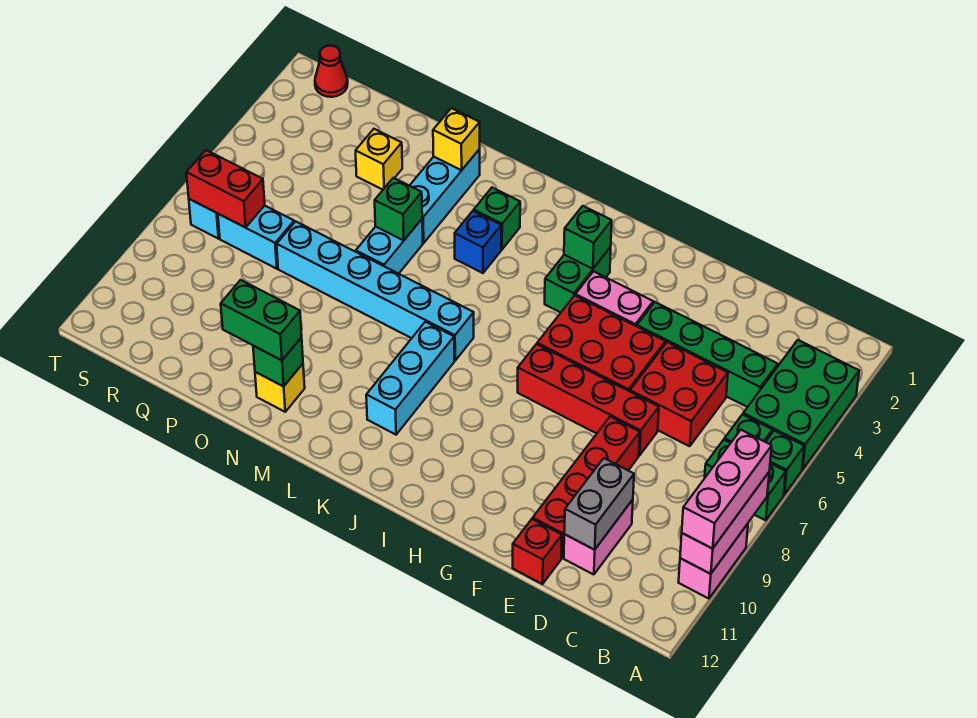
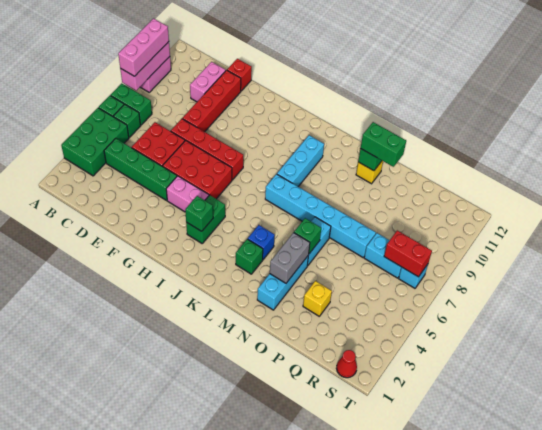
grey 1x2 brick [564,458,634,550] -> grey 1x2 brick moved to [270,233,310,283]
yellow 1x1 brick [433,108,480,170] -> none

